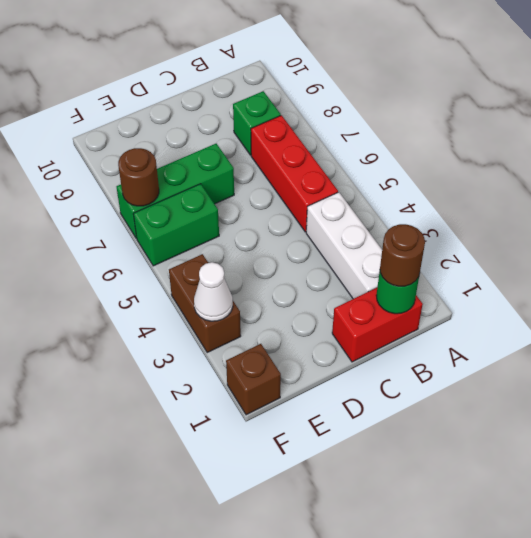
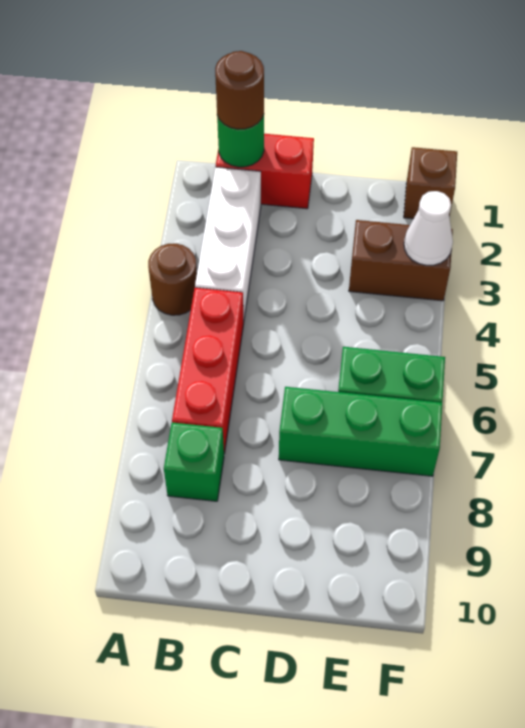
brown 1x2 brick [169,254,241,352] -> brown 1x2 brick turned to [349,220,453,301]
brown 1x1 round brick [118,148,159,206] -> brown 1x1 round brick moved to [148,243,197,315]

